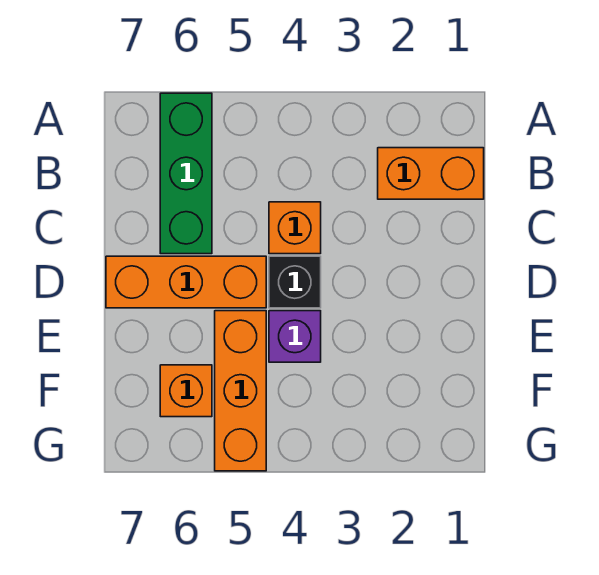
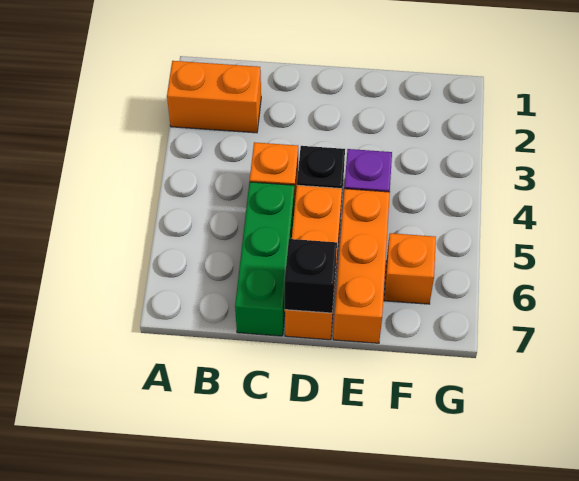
green 1x3 brick [160,93,212,254] -> green 1x3 brick turned to [235,182,295,336]
orange 1x2 brick [378,148,484,199] -> orange 1x2 brick turned to [167,61,261,133]
none -> black 1x1 brick [285,239,337,313]
orange 1x3 brick [215,311,266,471] -> orange 1x3 brick turned to [333,189,390,343]

